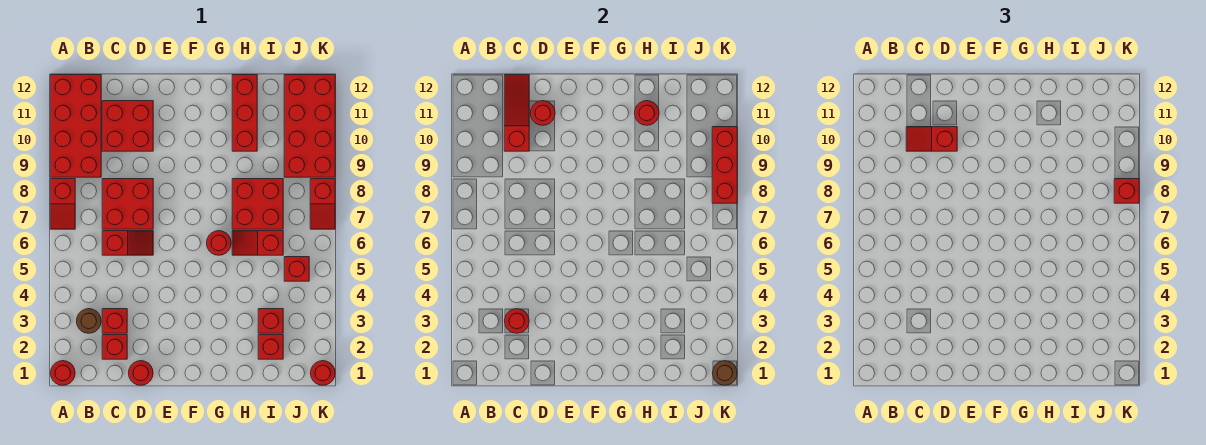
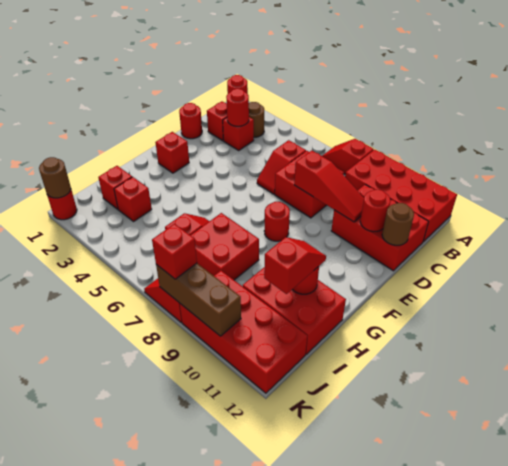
red 2x2 brick [102,101,153,151] -> red 2x3 brick [331,185,428,271]
red 1x3 slope [504,75,529,151] -> red 1x3 slope moved to [294,150,364,222]
red 1x2 slope [906,127,957,151] -> red 1x2 slope moved to [264,237,326,294]
none -> brown 1x1 round brick [382,203,414,245]
red 1x1 round brick [207,231,231,255] -> red 1x1 round brick moved to [264,202,290,241]
red 1x3 brick [232,75,257,151] -> red 2x3 brick [243,267,346,354]
red 1x1 brick [284,257,309,281] -> red 1x1 brick moved to [155,132,189,173]
red 1x3 brick [712,127,737,203] -> brown 1x3 brick [156,263,241,336]

